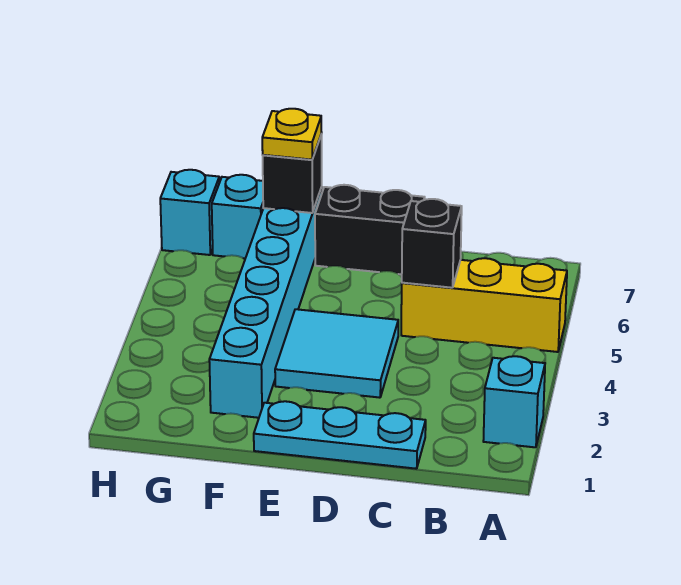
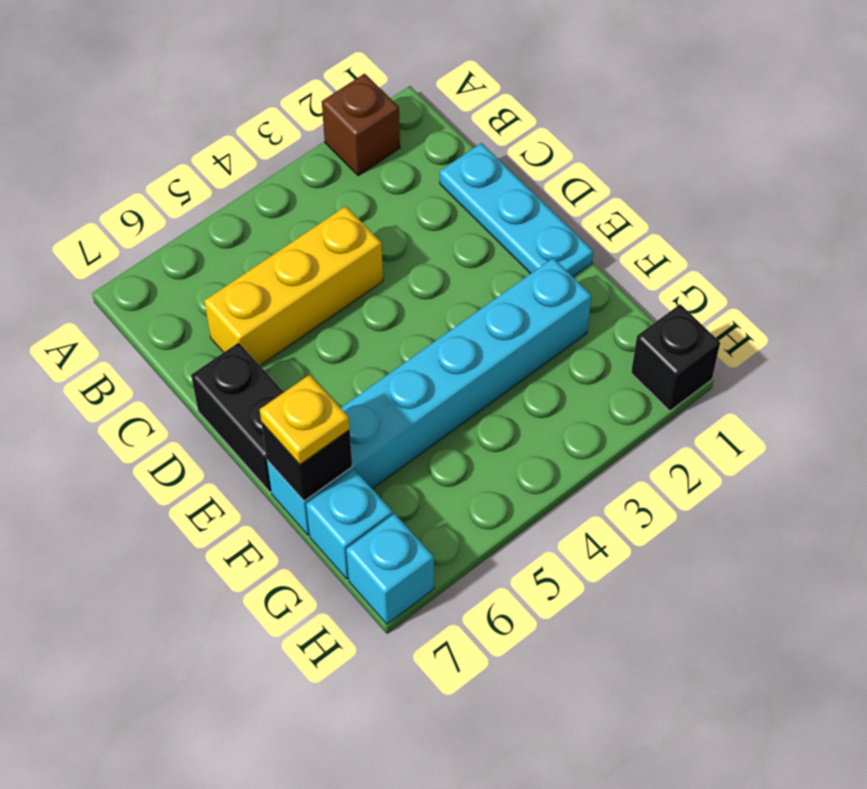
cyan 1x1 brick [483,356,545,447] -> brown 1x1 brick [322,74,400,176]
yellow 1x3 brick [401,258,567,352] -> yellow 1x3 brick turned to [204,206,383,365]
black 1x1 brick [402,199,462,288] -> black 1x1 brick moved to [631,304,720,411]
cyan 2x2 tile [275,309,398,398] -> none

